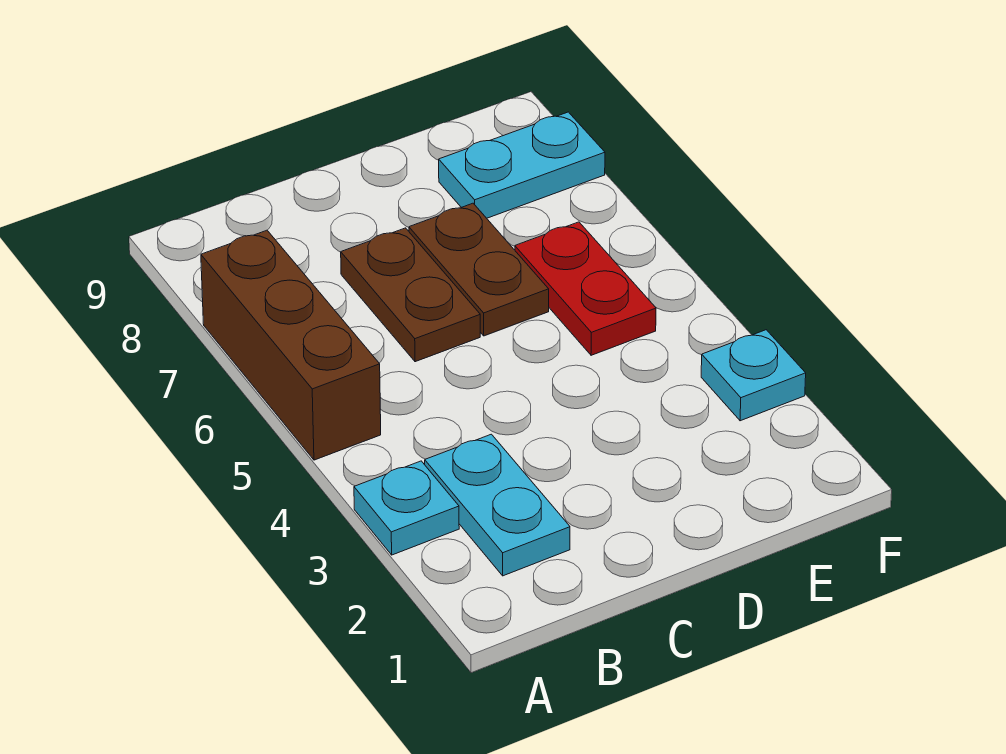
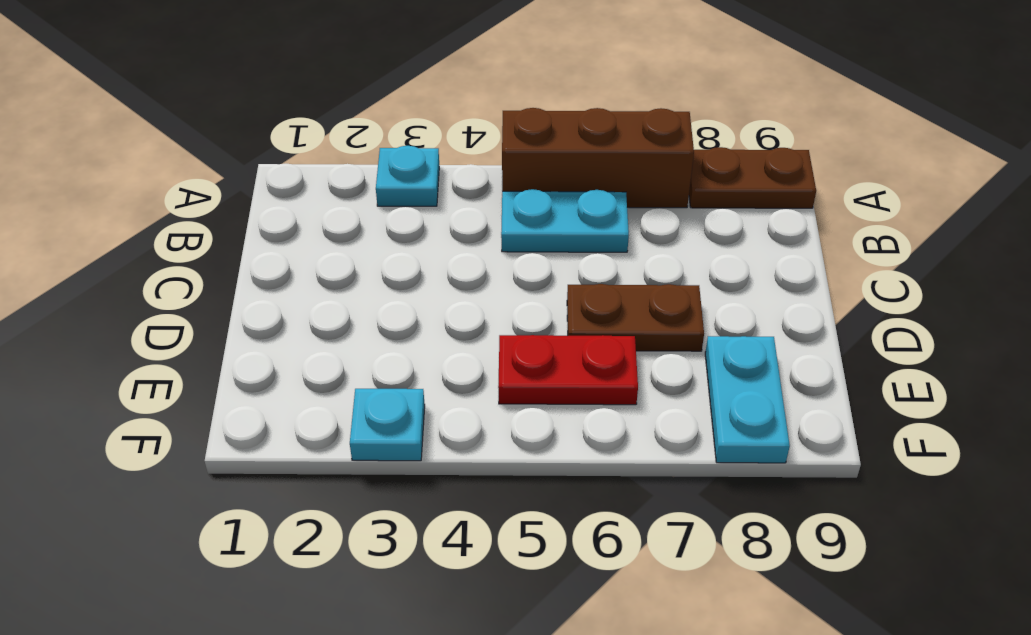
cyan 1x2 plate [425,434,570,576] -> cyan 1x2 plate moved to [501,189,629,252]
brown 1x2 plate [341,228,480,362] -> brown 1x2 plate moved to [689,147,816,208]

